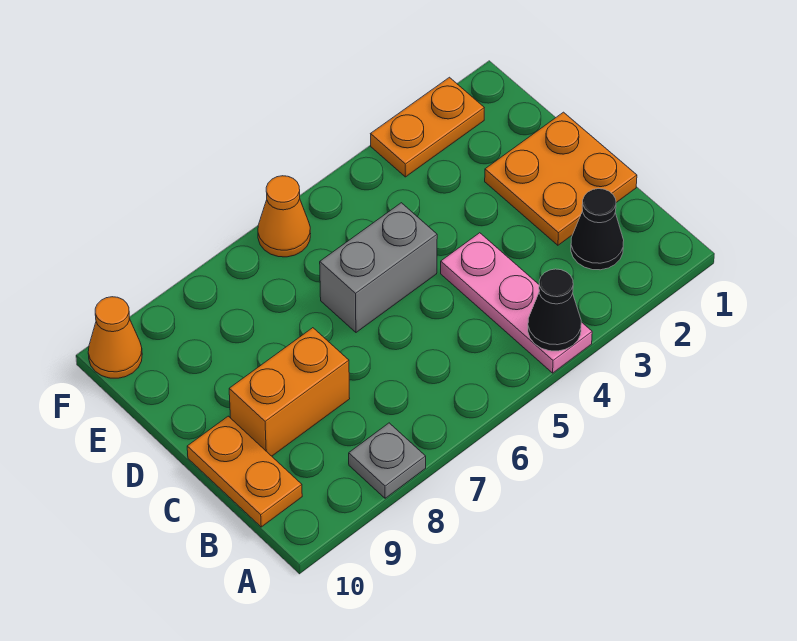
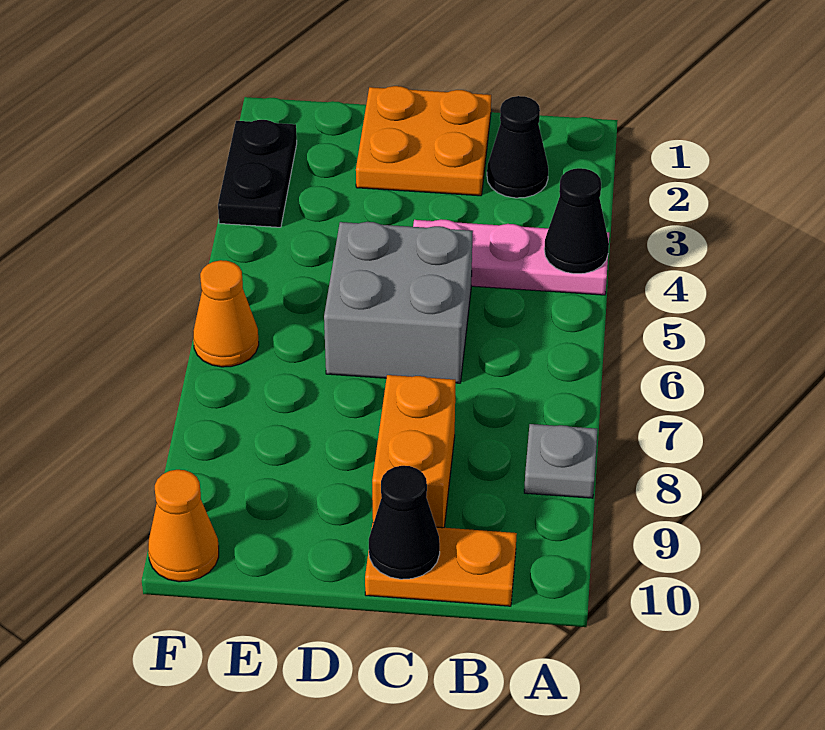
none -> black 1x1 cone [369,466,440,579]
grey 1x2 brick [320,203,437,332] -> grey 2x2 brick [324,222,473,383]
orange 1x2 plate [371,77,484,177] -> black 1x2 plate [218,120,297,227]

